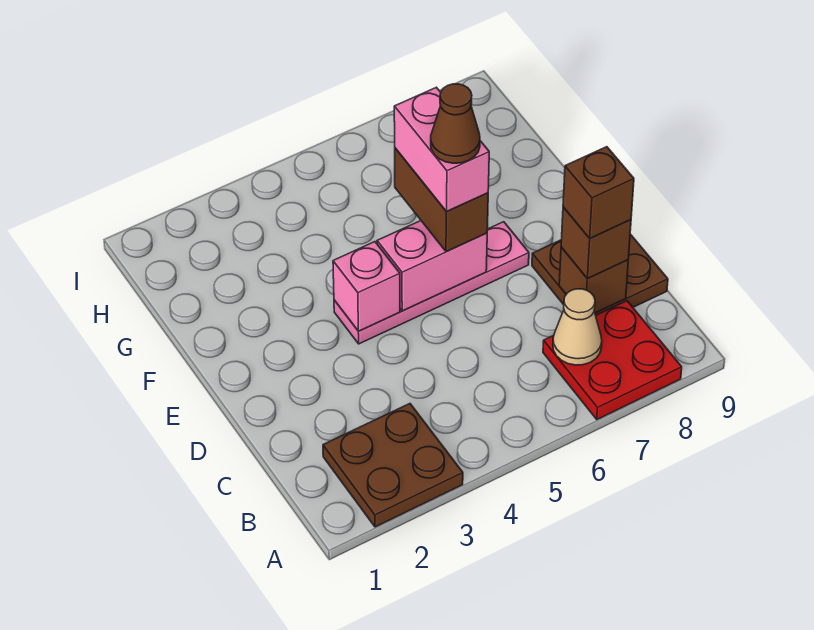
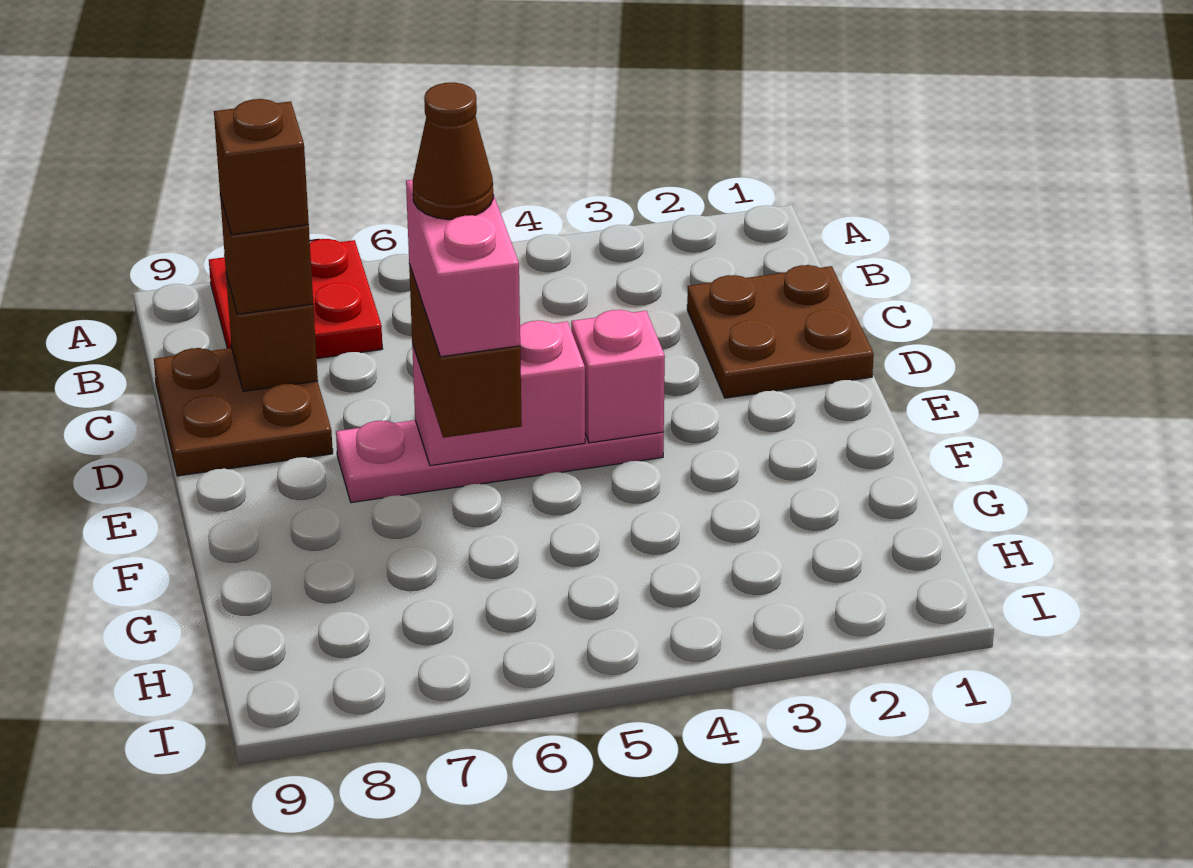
brown 2x2 plate [323,404,463,527] -> brown 2x2 plate moved to [687,265,874,398]
tan 1x1 cone [553,289,602,365] -> none

